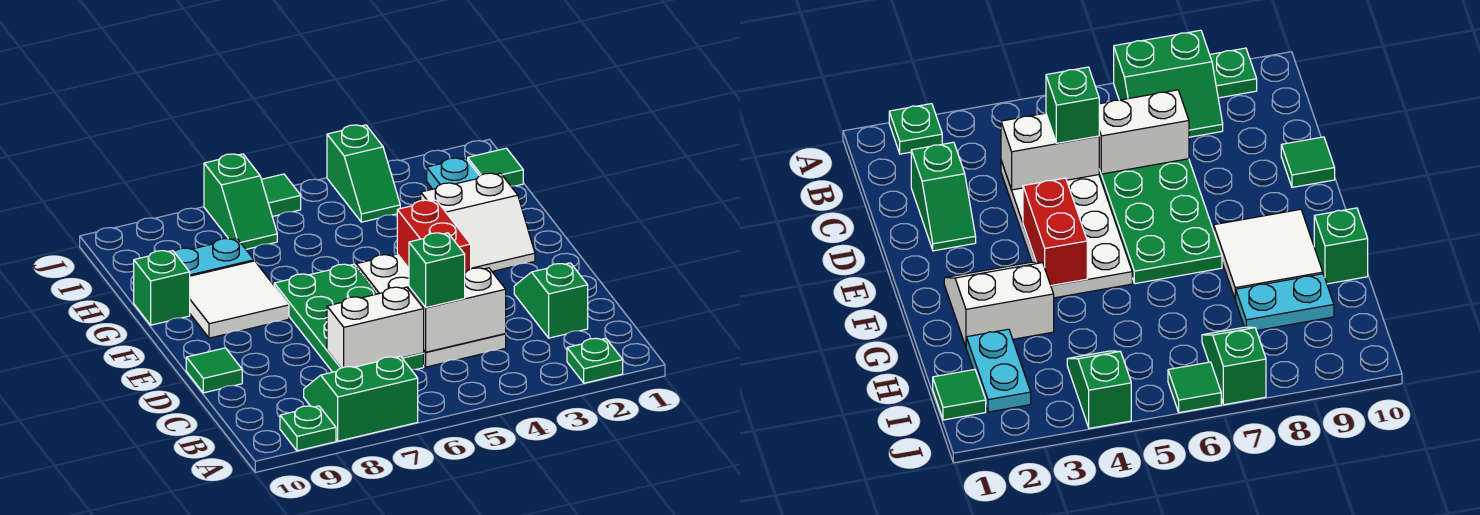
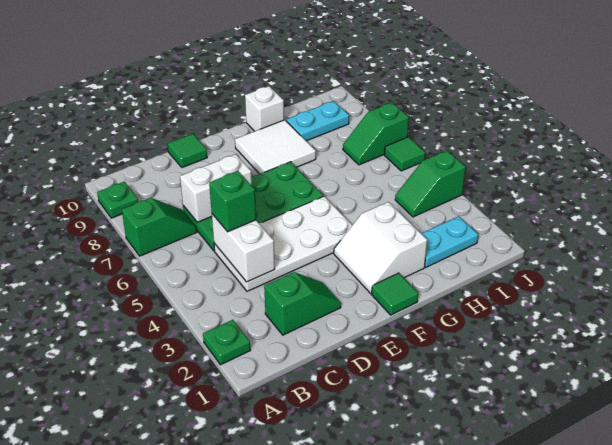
green 2x2 slope [304,356,418,441] -> green 1x2 slope [122,198,197,256]
white 1x2 brick [327,287,424,368] -> white 1x2 brick turned to [180,154,252,222]
red 1x2 brick [397,200,471,273] -> none
green 1x1 brick [134,251,190,325] -> white 1x1 brick [245,86,284,131]
cyan 1x2 plate [174,239,254,276] -> cyan 1x2 plate turned to [286,101,349,141]
green 1x1 tile [468,148,523,186] -> green 1x1 tile moved to [372,273,418,315]

